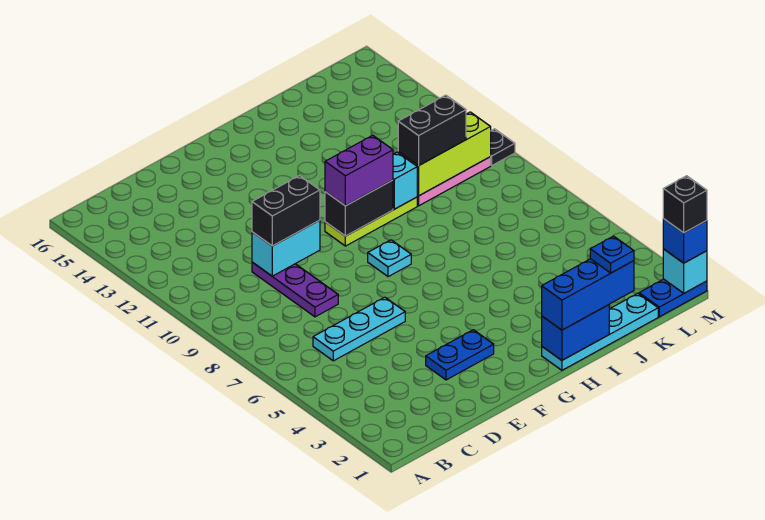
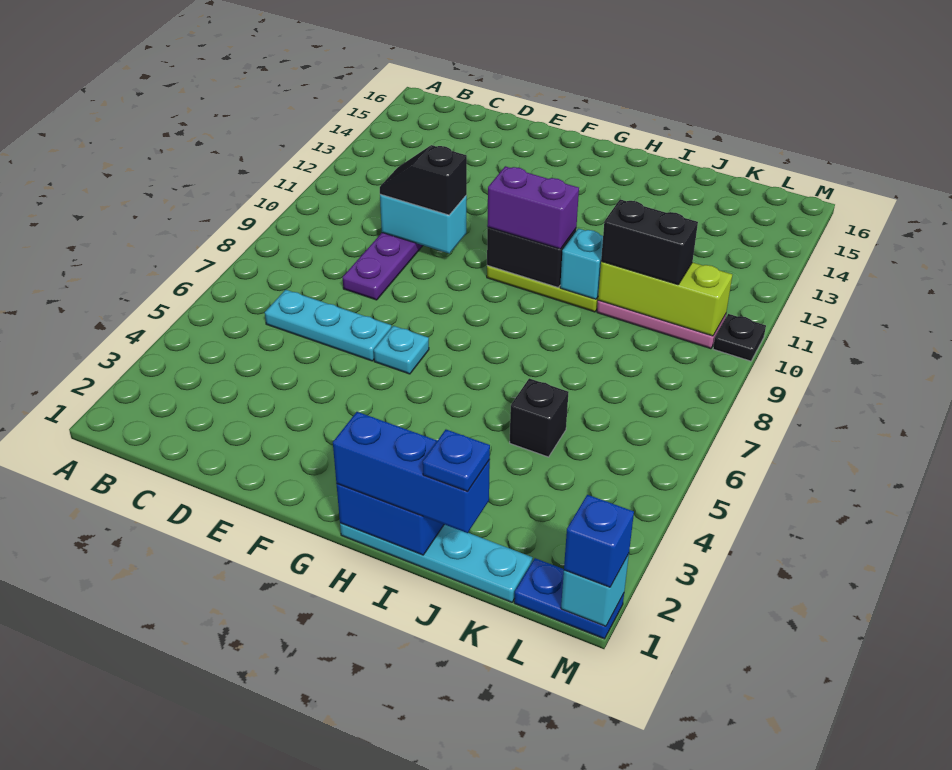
black 1x2 brick [252,176,320,246] -> black 1x2 slope [380,145,467,215]
blue 1x2 plate [426,330,494,380] -> none
cyan 1x1 plate [368,240,411,277] -> cyan 1x1 plate moved to [374,326,429,374]
black 1x1 brick [663,176,707,233] -> black 1x1 brick moved to [510,378,569,457]

